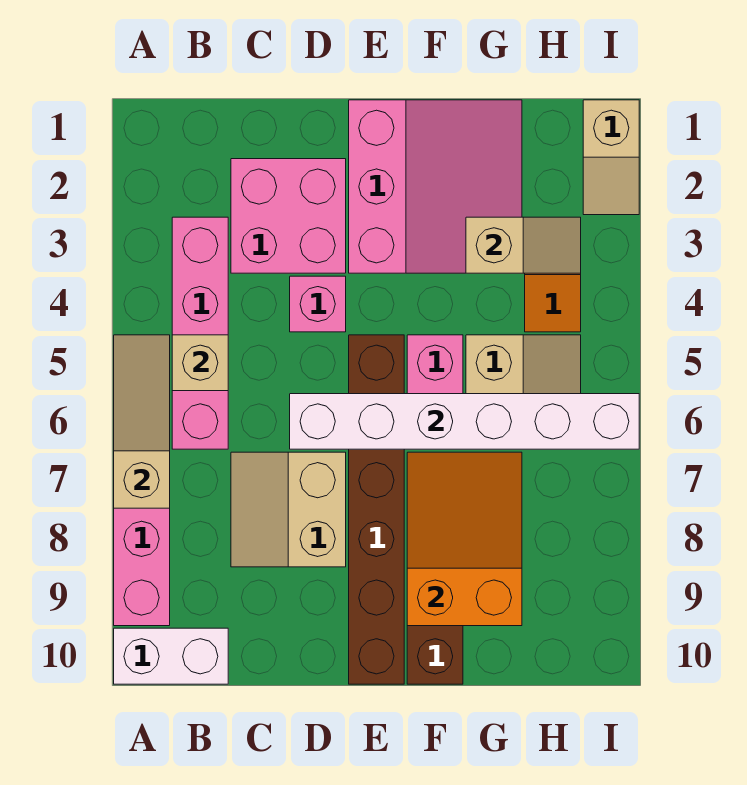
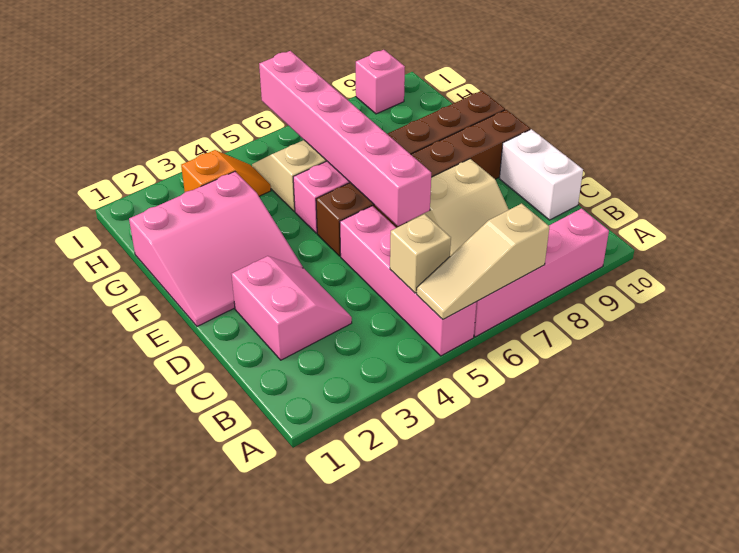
white 1x2 brick [114,628,228,684] -> white 1x2 brick moved to [499,129,583,220]
pink 1x4 brick [172,217,228,449] -> pink 1x4 brick turned to [340,206,476,356]
pink 2x2 brick [231,159,346,273] -> pink 2x2 slope [232,256,352,360]
pink 1x1 brick [290,276,346,332] -> pink 1x1 brick moved to [356,50,405,114]
white 1x6 brick [290,394,639,449] -> pink 1x6 brick [259,51,431,226]
pink 3x3 slope [349,100,522,273] -> pink 3x3 slope turned to [129,172,303,326]
orange 2x3 slope [407,452,522,626] -> none
tan 1x2 slope [466,217,581,273] -> none
tan 1x2 slope [583,100,639,215] -> none

